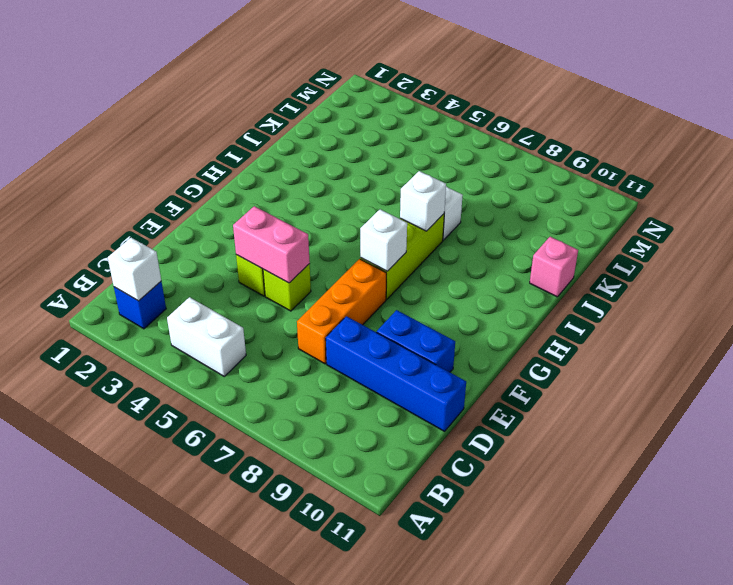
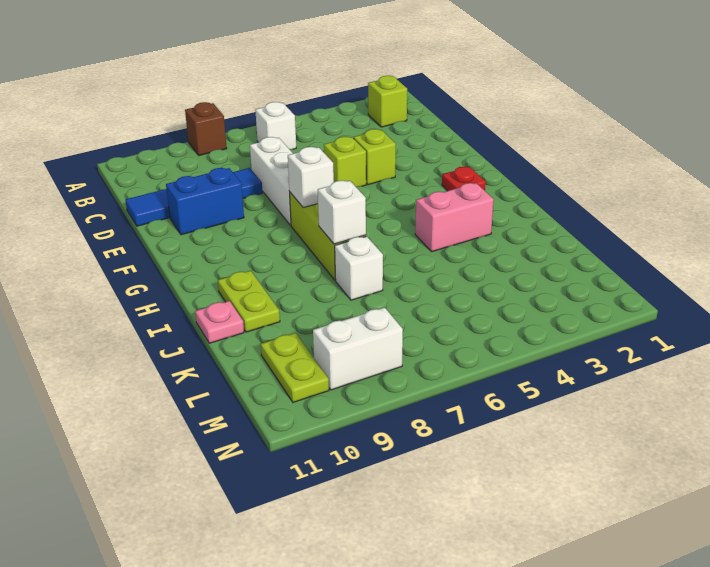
none -> brown 1x1 brick [185,102,227,155]
blue 1x1 brick [114,281,166,329] -> lime 1x1 brick [368,76,407,127]
white 1x1 brick [108,238,161,301] -> white 1x1 brick moved to [255,102,296,149]
white 1x2 brick [167,297,246,376] -> white 1x2 brick moved to [313,308,403,390]
orange 1x3 brick [297,259,386,364] -> white 1x3 brick [250,137,293,225]
blue 1x4 brick [326,316,466,431] -> blue 1x4 tile [125,168,263,226]
pink 1x2 brick [233,206,310,283] -> pink 1x2 brick moved to [415,183,494,252]
none -> red 1x1 plate [442,167,486,191]
none -> lime 1x2 plate [218,271,280,332]
pink 1x1 brick [530,237,578,297] -> pink 1x1 plate [195,301,244,343]
none -> lime 1x2 plate [261,333,329,402]

